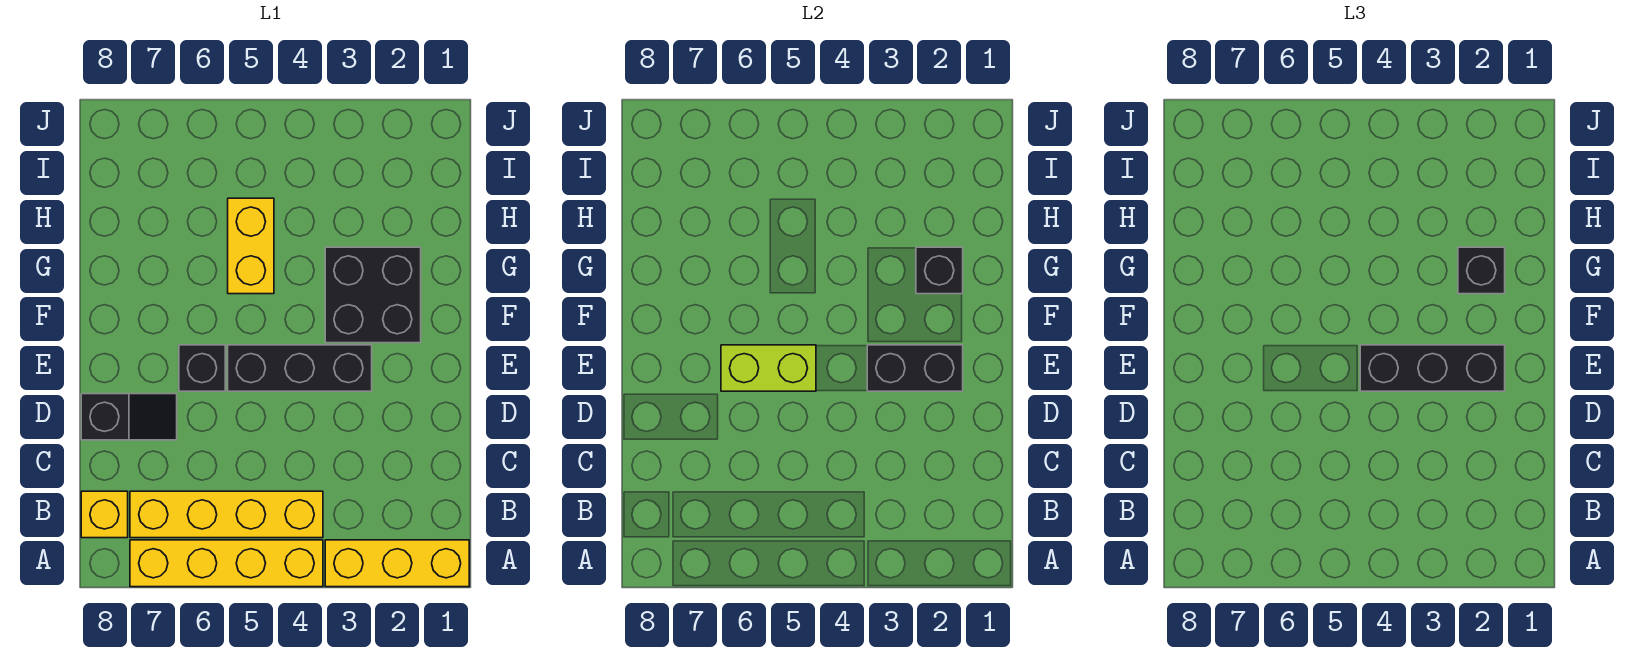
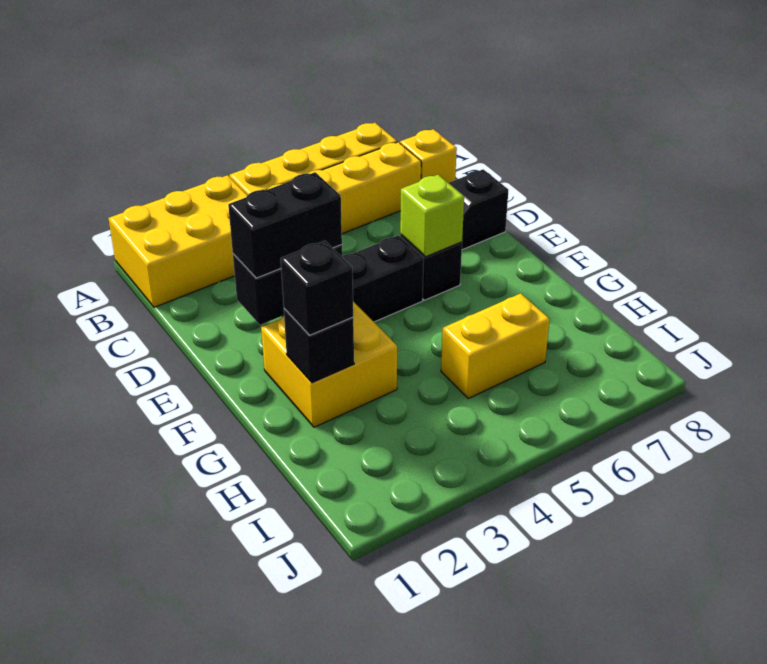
yellow 1x3 brick [325,540,469,587] -> yellow 2x3 brick [108,175,248,307]
black 1x3 brick [1360,345,1505,391] -> black 1x2 brick [228,172,342,278]
lime 1x2 brick [721,345,816,391] -> lime 1x1 brick [400,175,464,257]
black 2x2 brick [325,247,421,343] -> yellow 2x2 brick [261,302,397,427]
yellow 1x2 brick [228,198,274,294] -> yellow 1x2 brick turned to [441,293,550,398]

